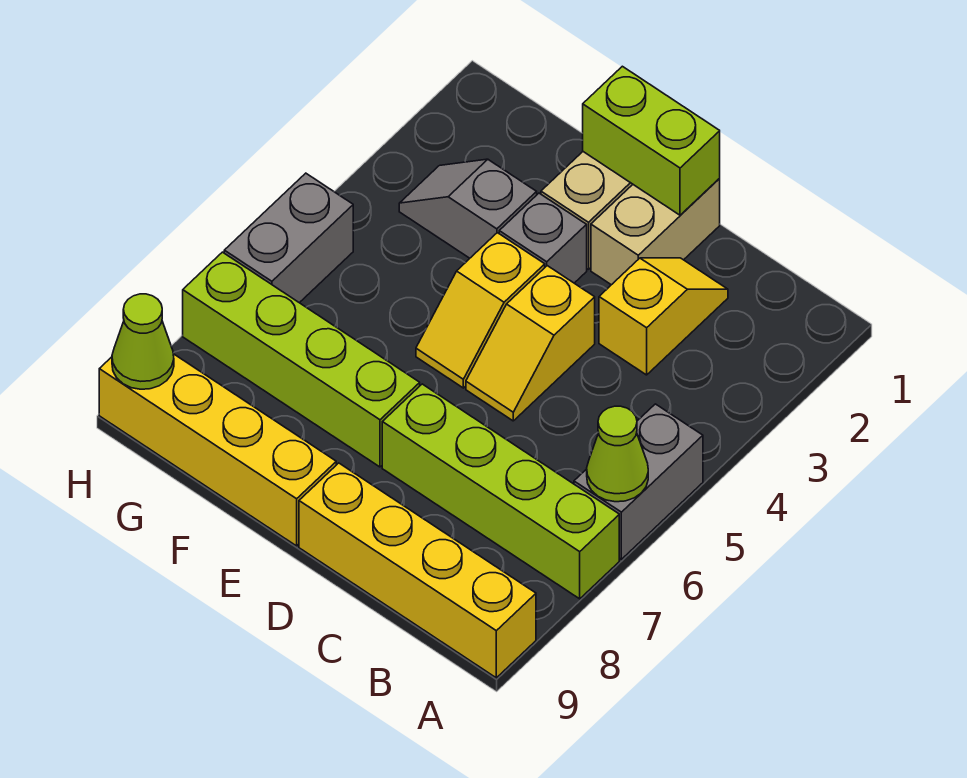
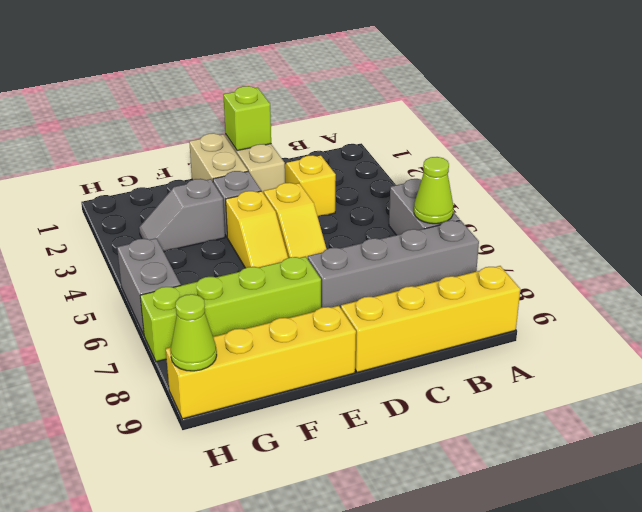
lime 1x4 brick [382,384,619,599] -> grey 1x4 brick [308,220,479,308]
lime 1x2 brick [583,66,720,215] -> lime 1x1 brick [223,86,271,151]

